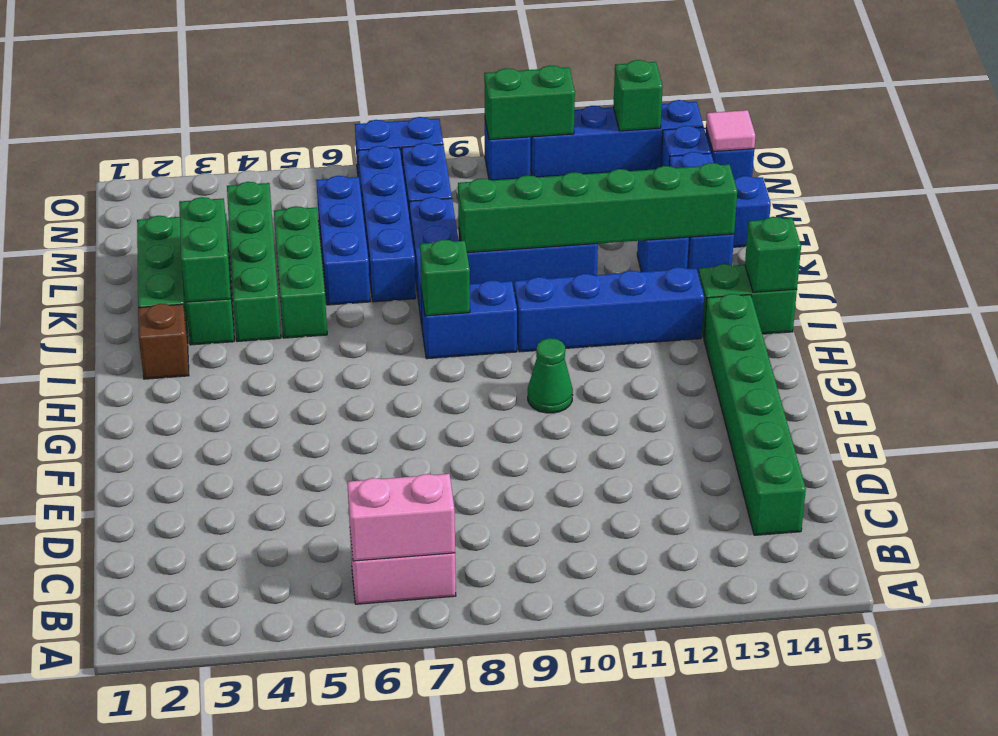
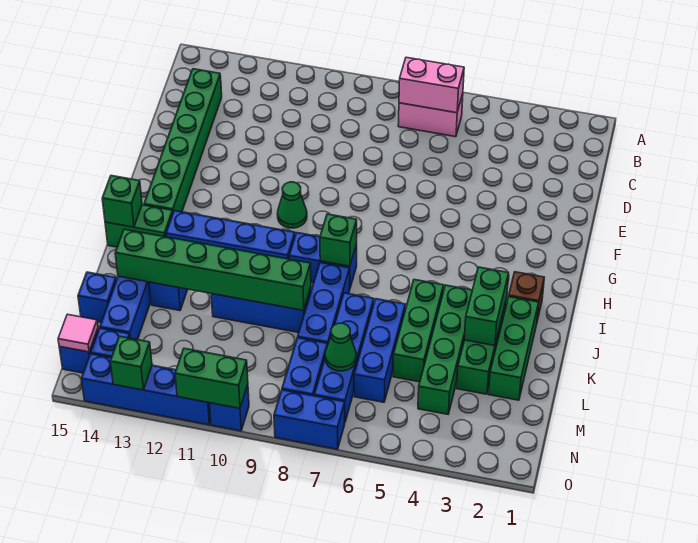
none -> green 1x1 cone [325,323,356,371]

